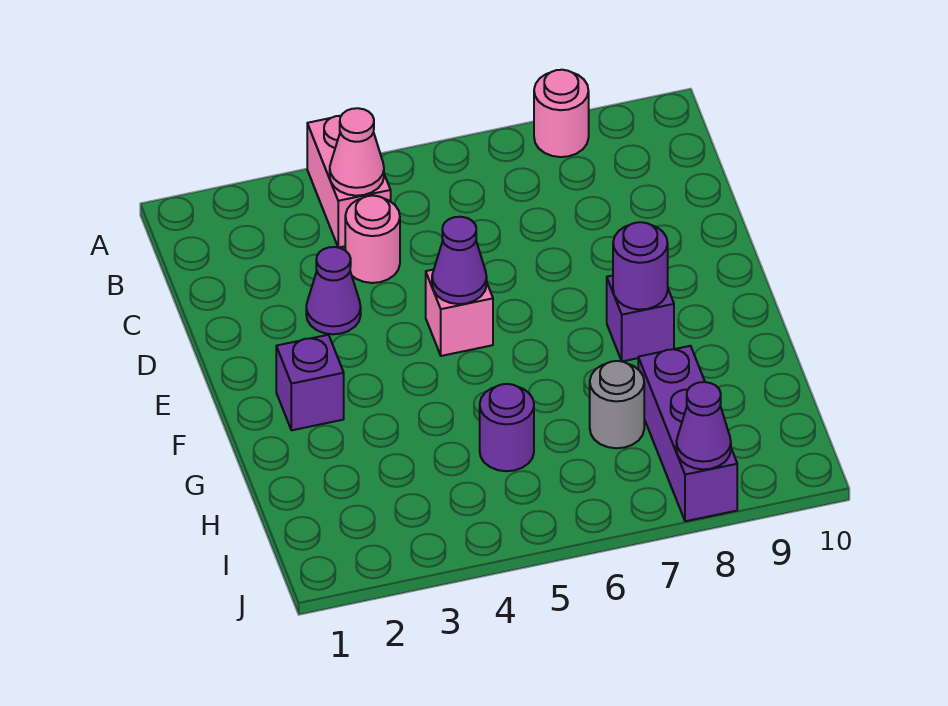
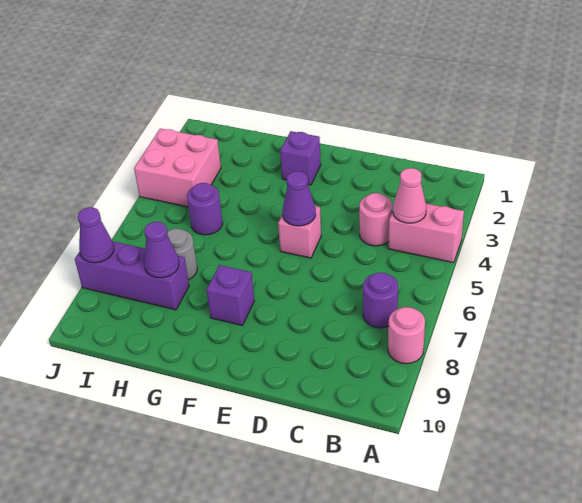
purple 1x1 cone [306,247,361,334] -> purple 1x1 cone moved to [144,222,179,278]
purple 1x1 round brick [613,222,668,310] -> purple 1x1 round brick moved to [363,273,398,328]
none -> pink 2x2 brick [134,129,221,207]

